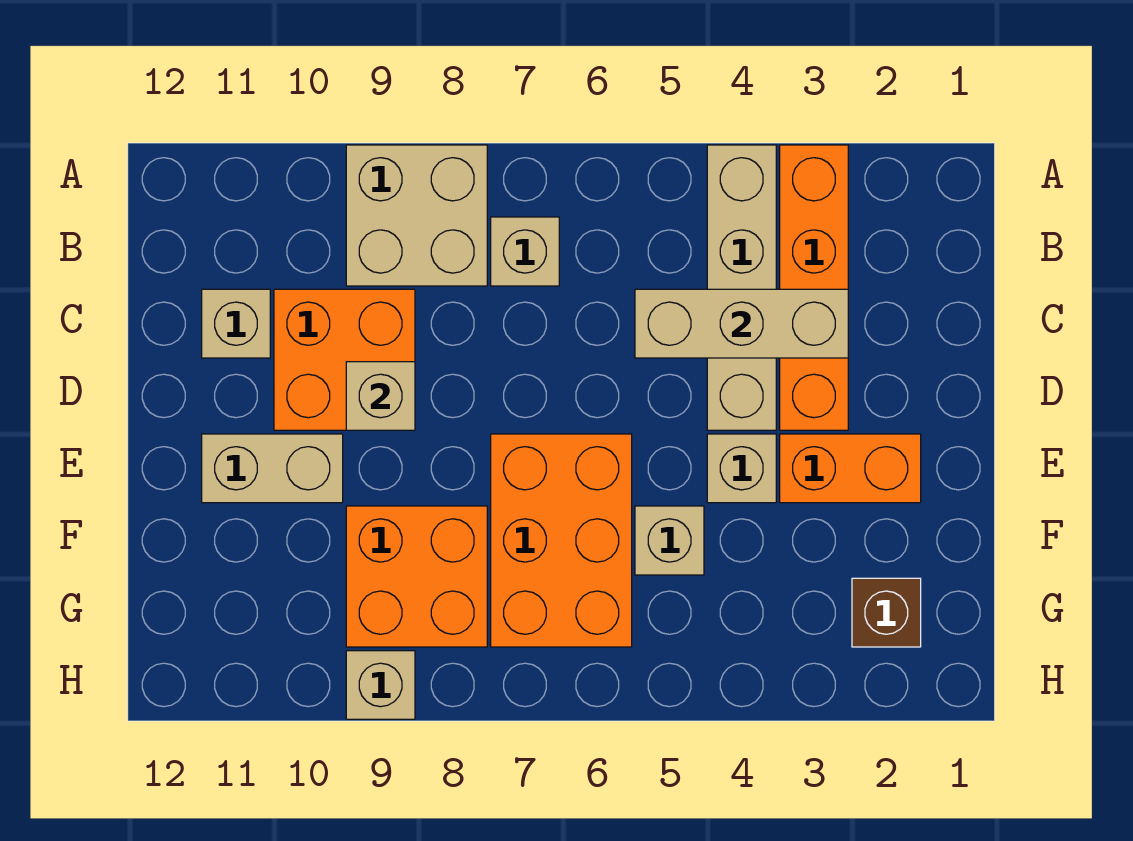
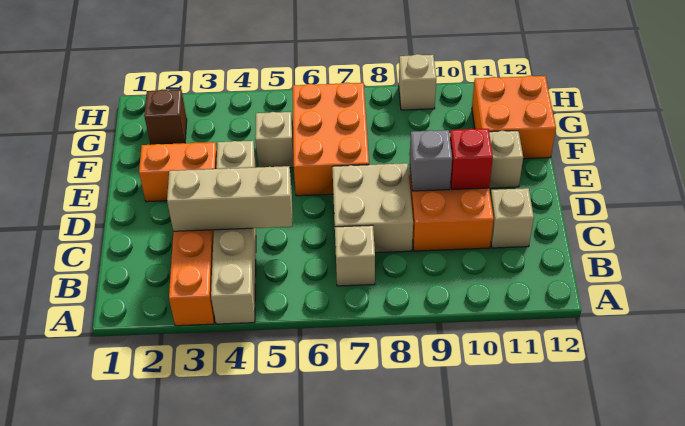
tan 2x2 brick [346,145,487,286] -> tan 2x2 brick moved to [332,163,413,253]
tan 1x1 brick [346,362,415,430] -> grey 1x1 brick [410,130,452,191]
none -> red 1x1 brick [450,129,493,190]
orange 2x2 brick [346,506,487,647] -> orange 2x2 brick moved to [472,75,556,159]

